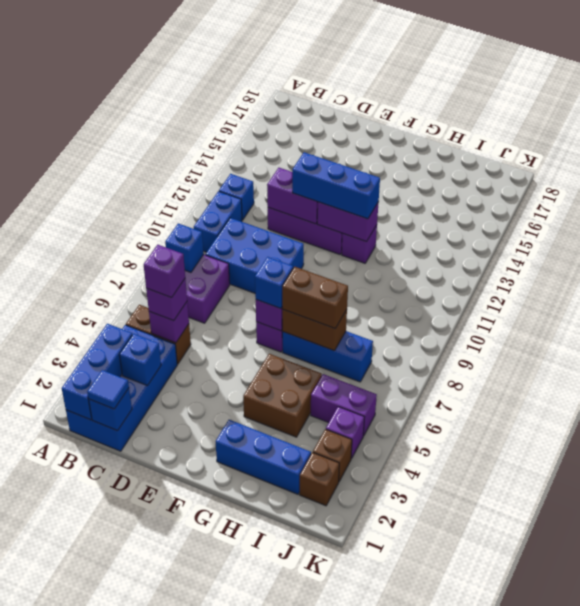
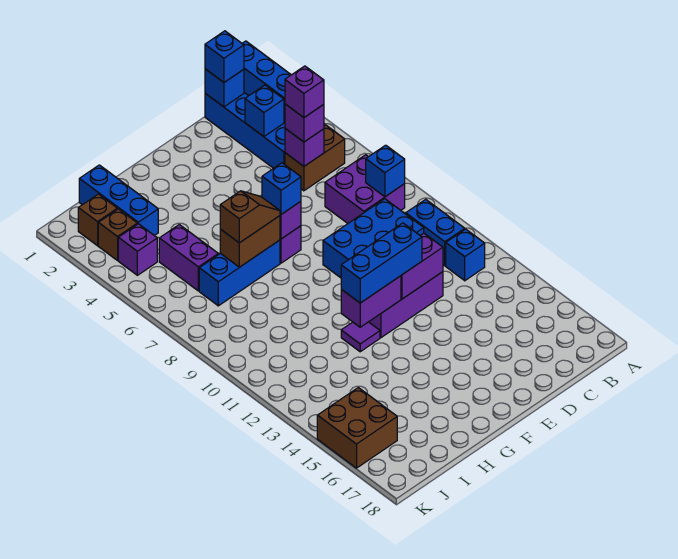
blue 1x1 tile [87,370,129,409] -> blue 1x1 brick [205,31,244,82]
blue 1x3 brick [216,420,311,494] -> blue 1x3 brick turned to [79,165,158,236]
brown 2x2 brick [243,354,322,437] -> brown 2x2 brick moved to [317,388,397,468]
brown 1x2 brick [282,267,348,328] -> brown 1x2 slope [220,191,280,243]
purple 1x1 brick [342,225,377,263] -> purple 1x1 tile [341,322,380,352]
purple 1x2 brick [311,374,377,436] -> purple 1x2 brick turned to [159,225,218,291]

